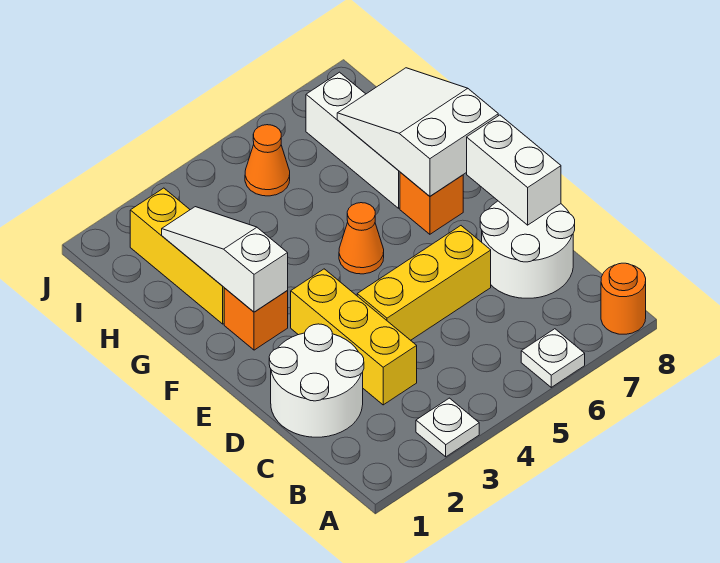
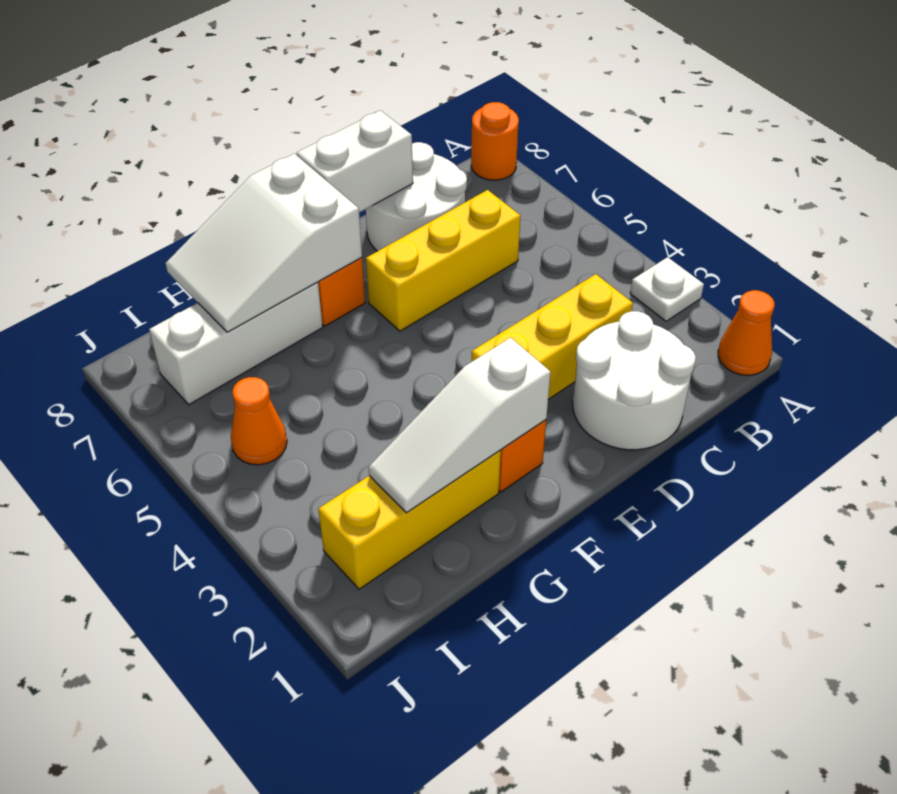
white 1x1 plate [521,329,585,387] -> none
yellow 1x3 brick [357,226,491,340] -> yellow 1x3 brick turned to [366,190,521,331]
orange 1x1 cone [339,203,384,274] -> orange 1x1 cone moved to [718,290,774,375]

